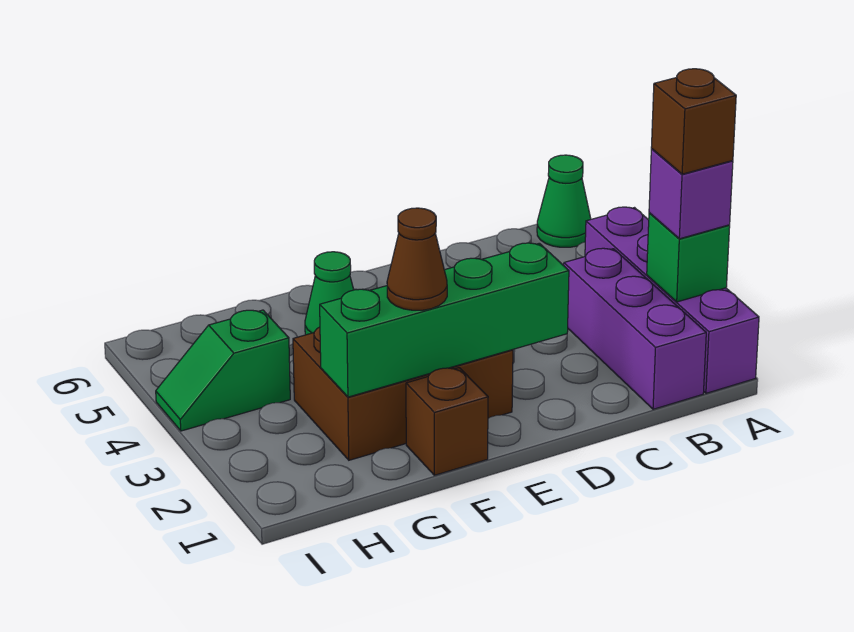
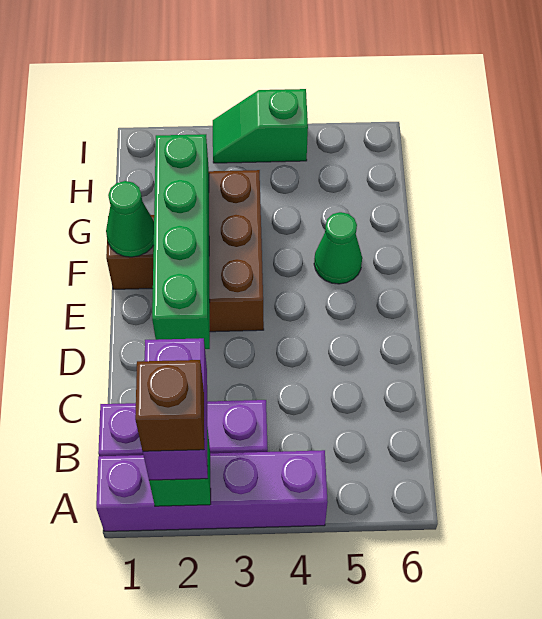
purple 1x1 brick [649,149,733,239] -> purple 1x2 brick [143,338,208,480]
green 1x1 cone [537,155,591,247] -> green 1x1 cone moved to [106,181,154,257]
brown 1x1 cone [387,208,447,310] -> none
green 1x2 slope [156,310,290,431] -> green 1x2 slope turned to [213,89,308,163]

